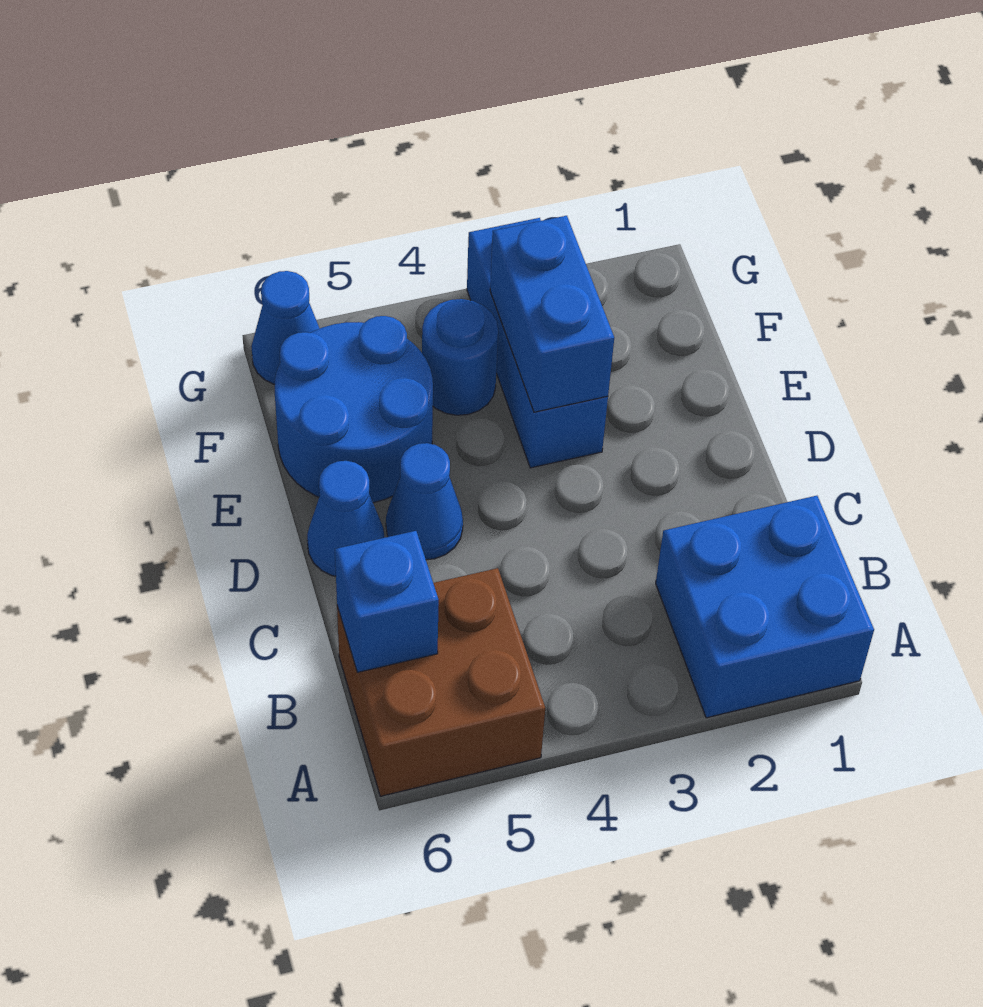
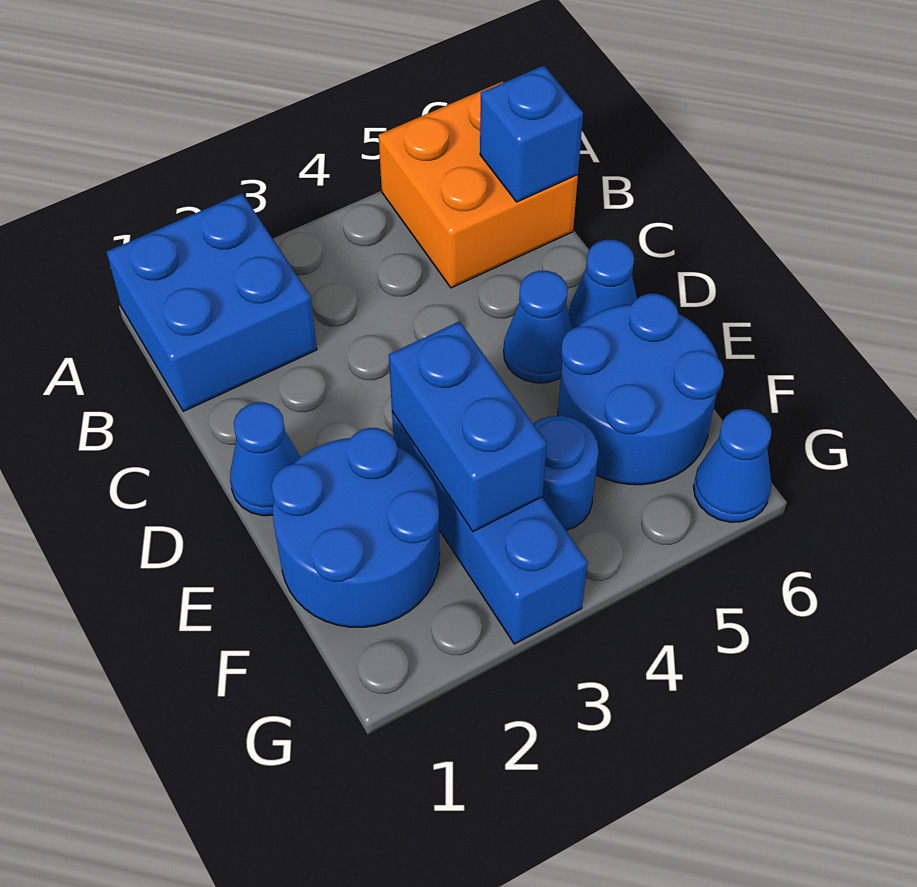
brown 2x2 brick [337,568,545,796] -> orange 2x2 brick [379,81,578,288]
none -> blue 1x1 cone [230,402,301,516]
none -> blue 2x2 round brick [271,428,440,627]

